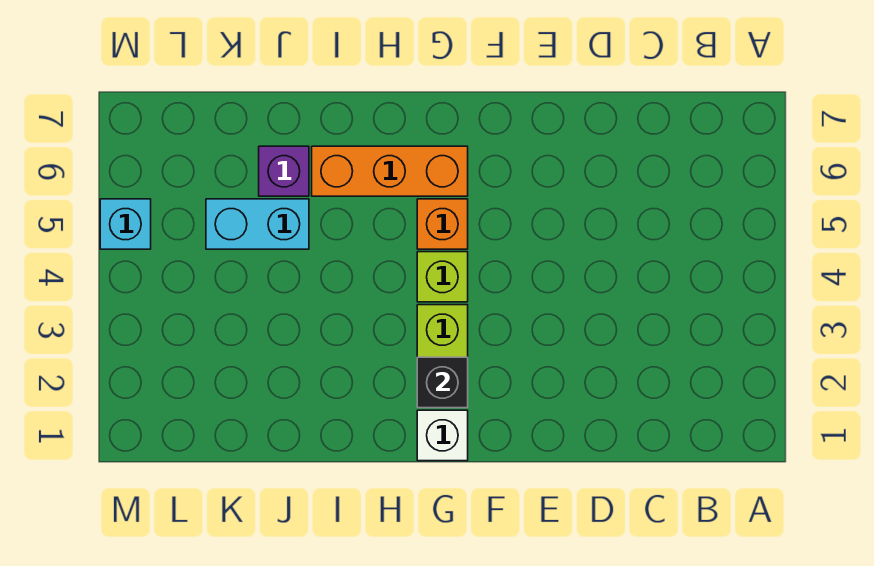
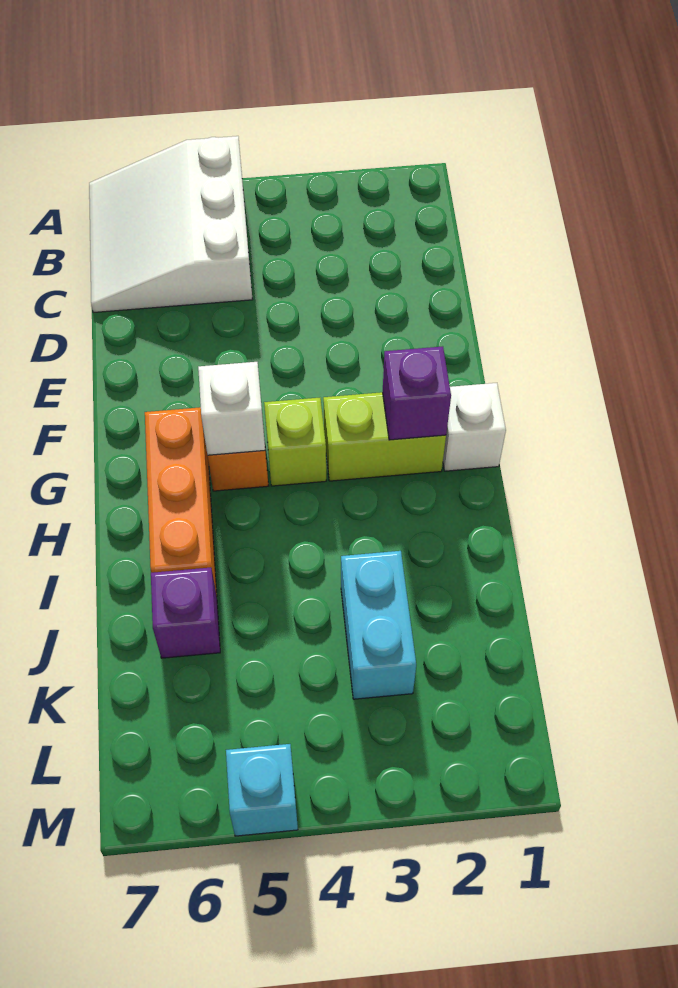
none -> white 3x3 slope [89,136,253,313]
black 1x1 brick [417,357,468,408] -> purple 1x1 brick [383,346,451,440]
none -> white 1x1 brick [198,362,265,455]
cyan 1x2 brick [206,199,309,249] -> cyan 1x2 brick moved to [341,551,416,699]

